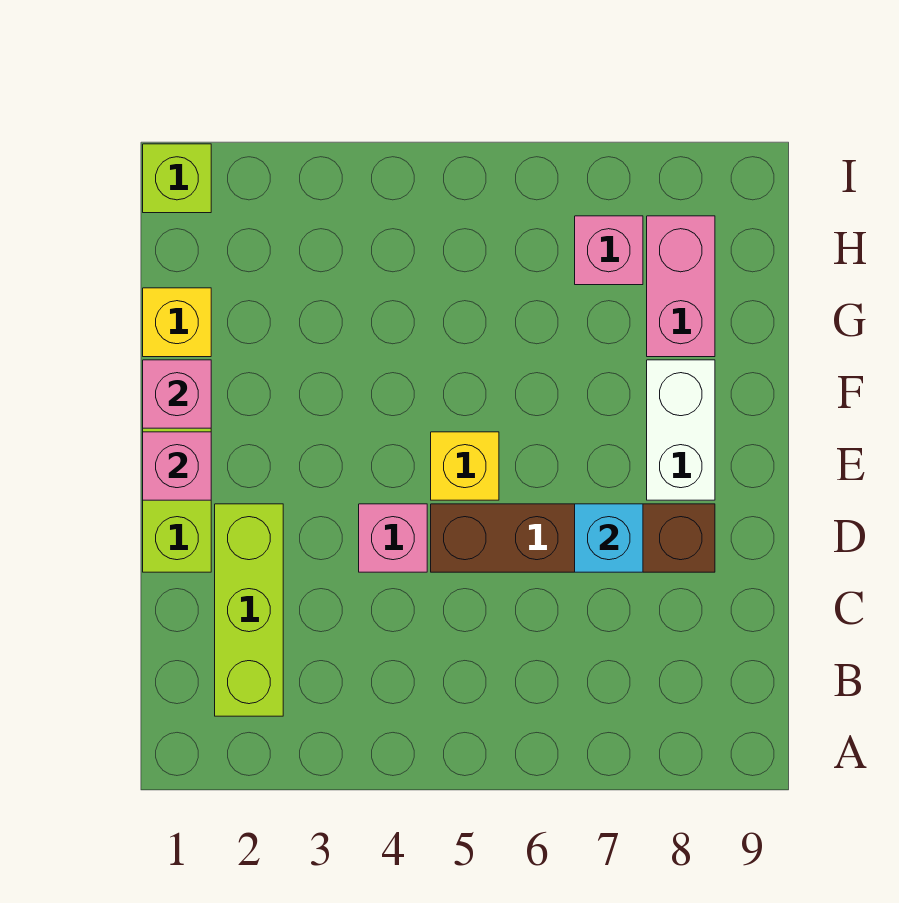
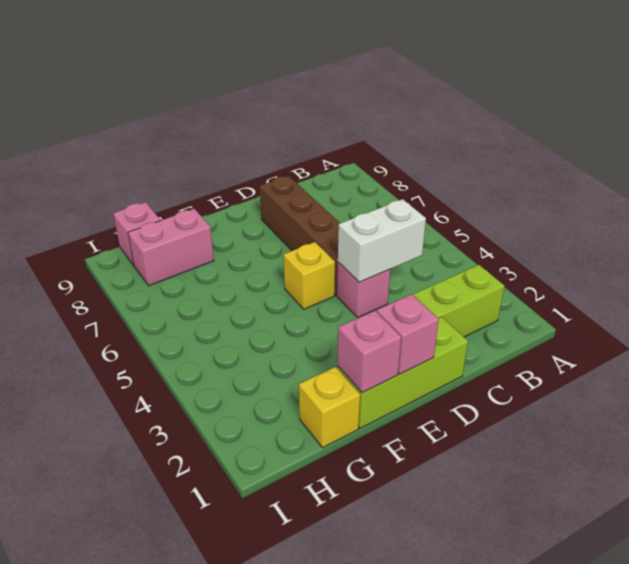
cyan 1x1 brick [575,504,643,572] -> none
white 1x2 brick [647,360,715,500] -> white 1x2 brick moved to [338,199,426,282]
pink 1x1 brick [575,216,643,285] -> pink 1x1 brick moved to [113,202,160,265]
lime 1x1 brick [143,144,211,213] -> none

